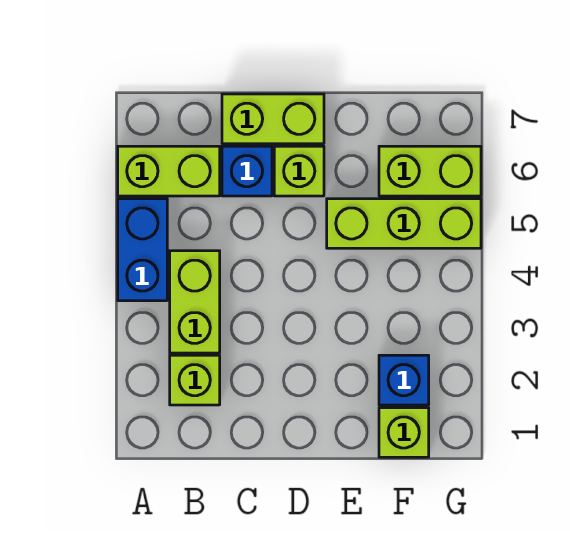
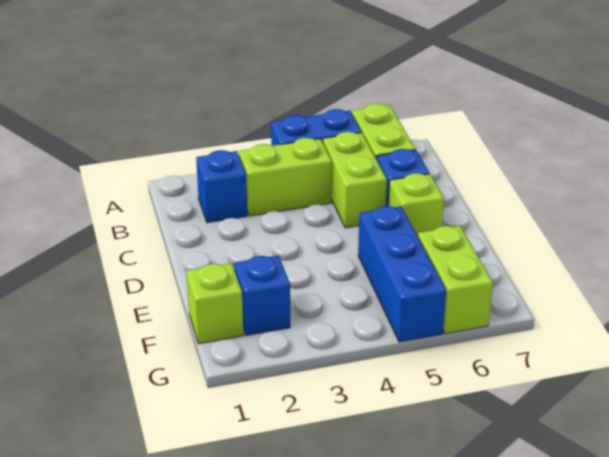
lime 1x1 brick [170,355,220,405] -> blue 1x1 brick [196,150,247,223]
lime 1x2 brick [222,94,324,144] -> lime 1x2 brick moved to [323,132,387,228]
lime 1x3 brick [327,199,481,248] -> blue 1x3 brick [358,206,446,342]

